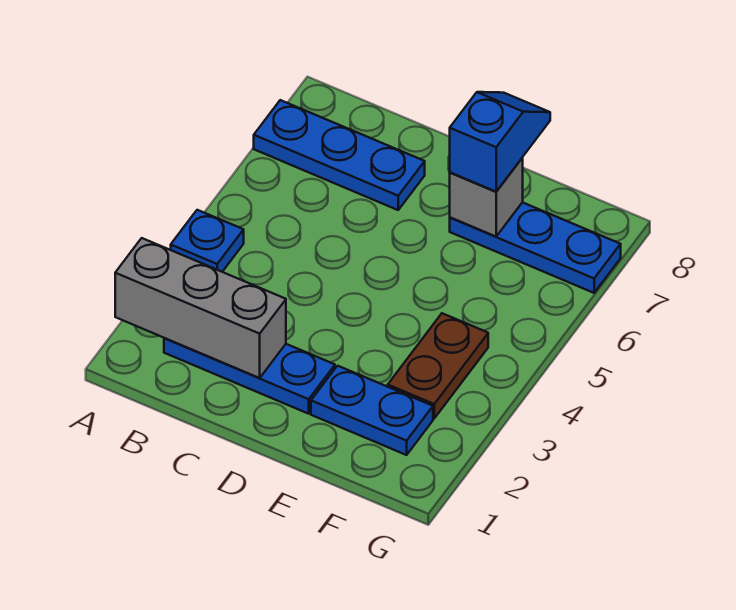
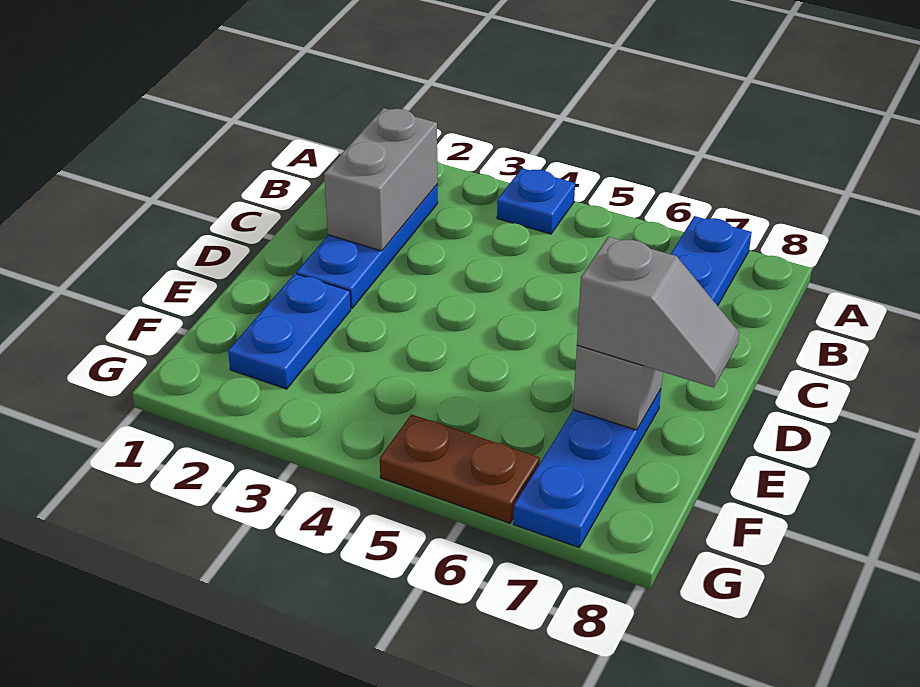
grey 1x3 brick [115,238,286,378] -> grey 1x2 brick [324,108,438,251]
blue 1x2 slope [450,92,550,192] -> grey 1x2 slope [577,237,739,388]
brown 1x2 plate [388,313,488,418] -> brown 1x2 plate moved to [380,414,540,523]

